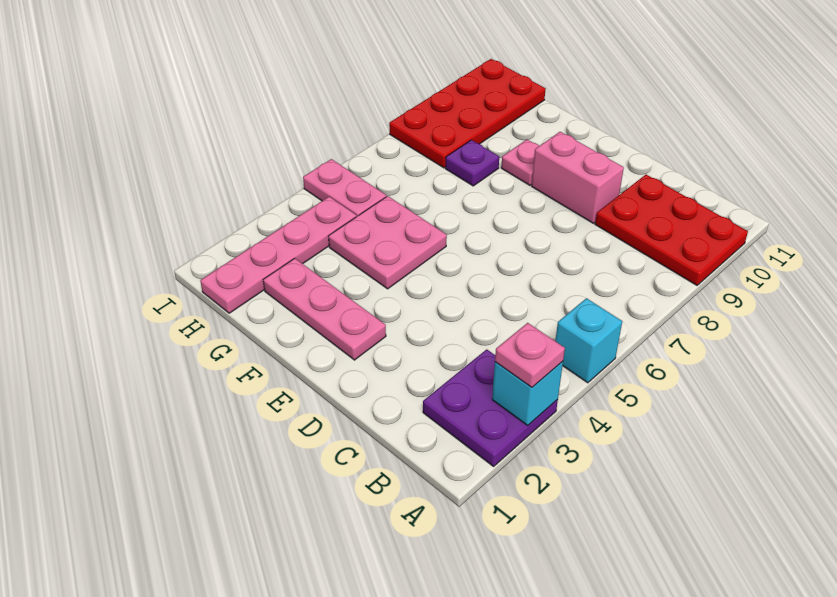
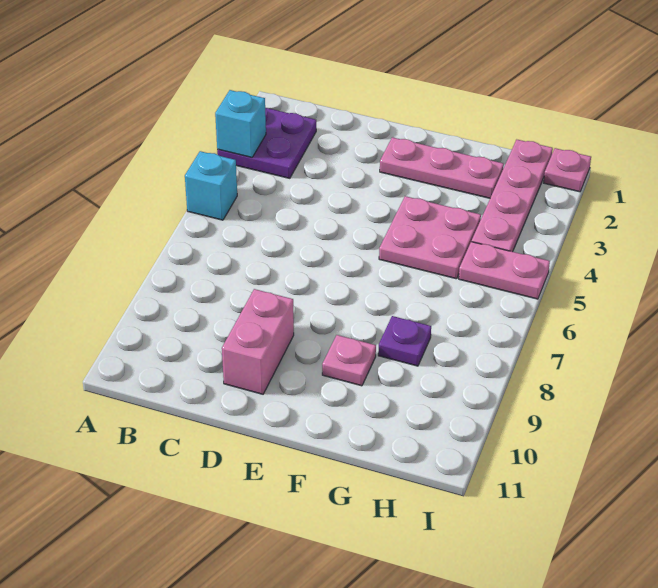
pink 1x1 plate [495,323,565,387] -> pink 1x1 plate moved to [544,148,591,192]
red 2x3 plate [595,175,748,285] -> none
pink 1x2 brick [532,132,624,223] -> pink 1x2 brick turned to [222,289,294,394]
red 2x4 plate [389,59,545,168] -> none

